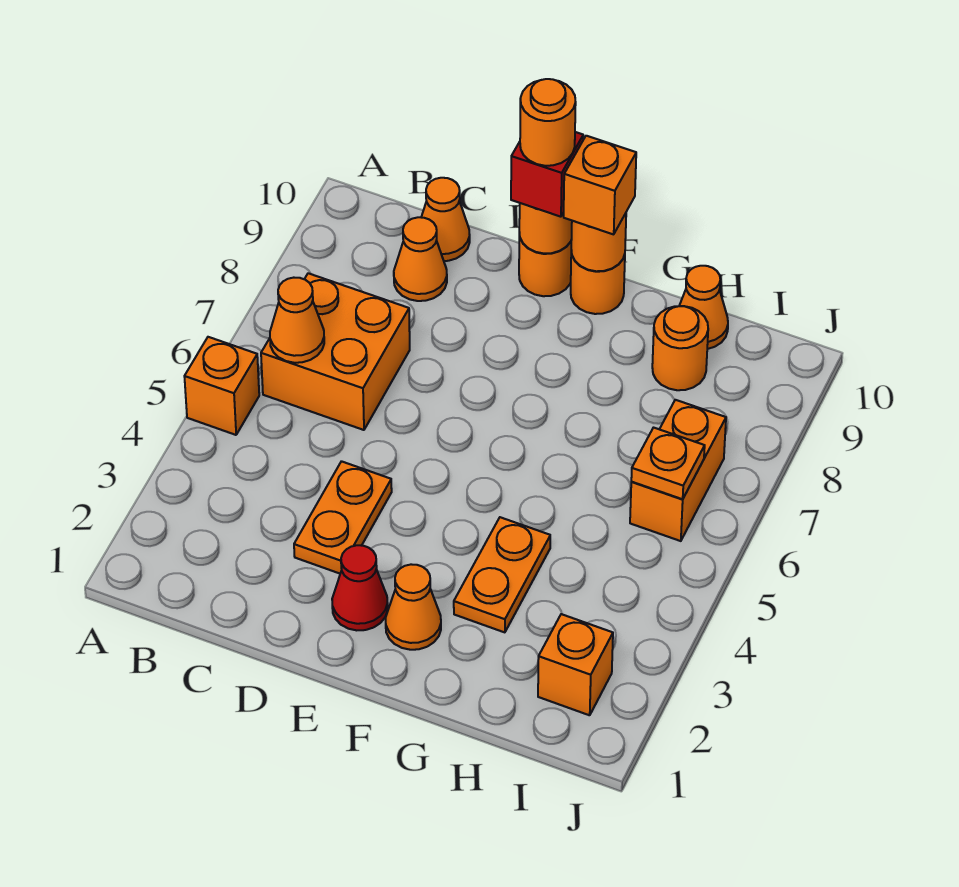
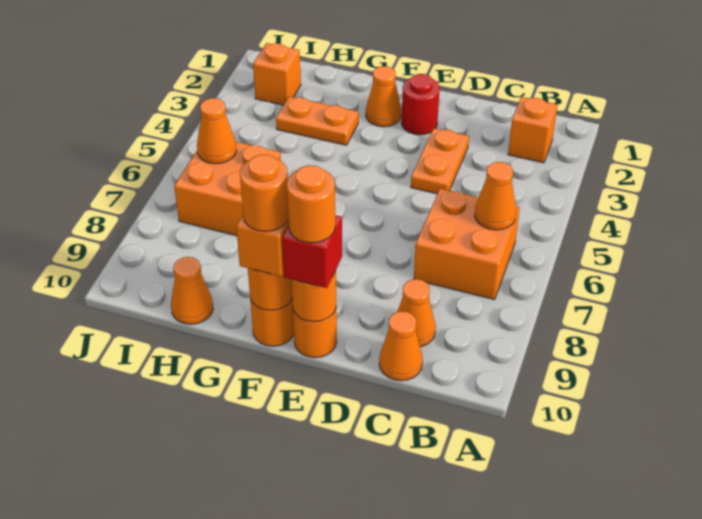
orange 1x1 brick [184,337,259,435] -> orange 1x1 brick moved to [508,97,557,163]
red 1x1 cone [332,545,388,630] -> red 1x1 round brick [401,74,440,135]
orange 1x2 plate [454,517,550,632] -> orange 1x2 plate turned to [276,96,359,145]
orange 1x1 round brick [652,306,708,390] -> orange 1x1 round brick moved to [240,155,288,232]
orange 1x2 brick [630,400,726,541] -> orange 2x2 brick [174,142,281,236]
orange 1x1 plate [631,428,705,499] -> orange 1x1 cone [197,98,236,164]

